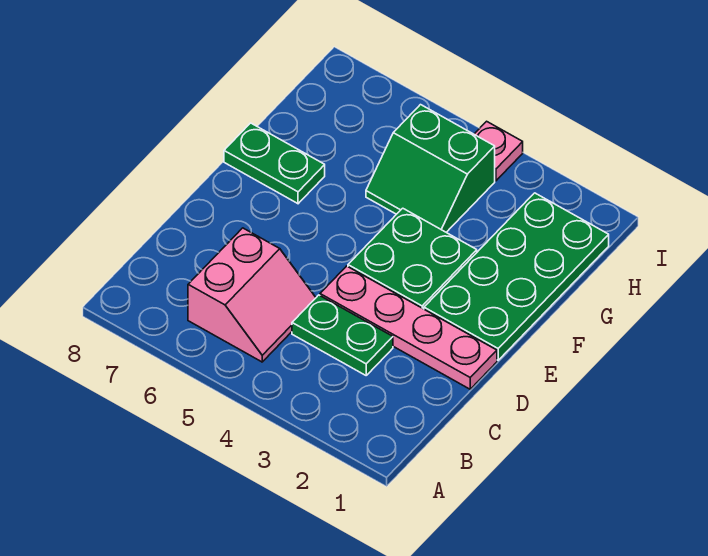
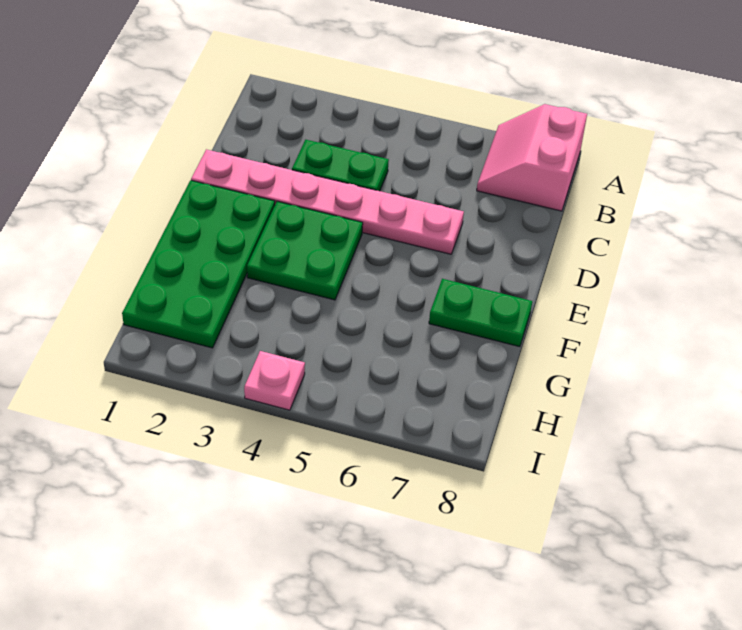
pink 2x2 slope [188,228,316,362] -> pink 2x2 slope moved to [477,104,587,211]
pink 1x4 plate [320,266,497,389] -> pink 1x6 plate [191,149,464,254]
green 2x2 slope [366,105,495,232] -> none

